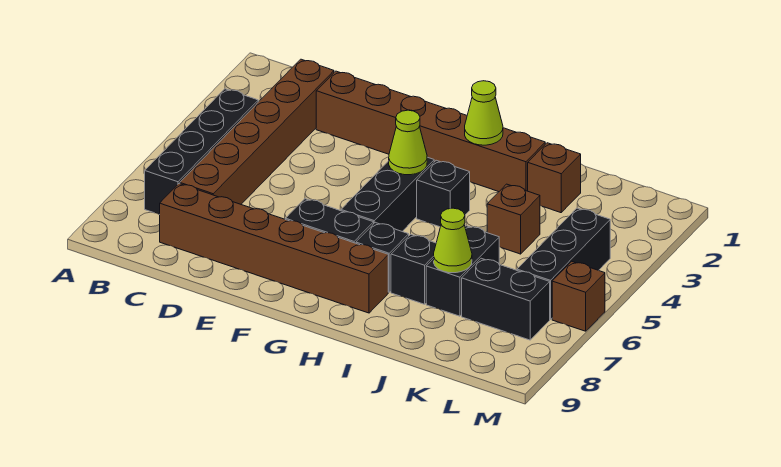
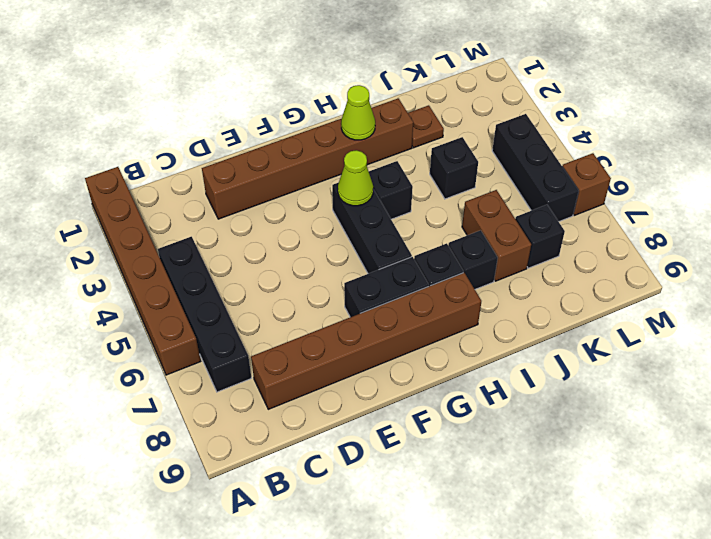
brown 1x6 brick [180,59,334,204] -> brown 1x6 brick moved to [85,167,201,375]
brown 1x1 brick [528,143,581,213] -> brown 1x1 plate [408,105,444,148]
brown 1x1 brick [487,184,540,254] -> black 1x1 brick [430,137,478,199]
black 1x2 brick [426,226,499,316] -> brown 1x2 brick [462,190,531,281]
lime 1x1 cone [434,208,472,273] -> none
black 1x2 brick [462,258,550,340] -> black 1x1 brick [515,205,565,268]

